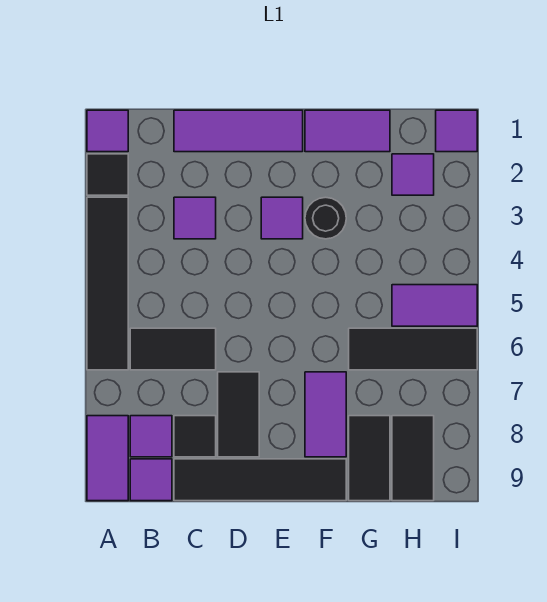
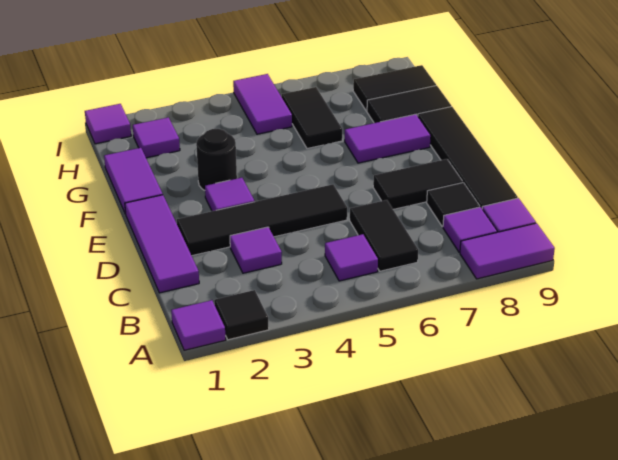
black 1x4 tile [87,197,128,370] -> black 1x4 tile moved to [177,184,347,256]
none -> purple 1x1 tile [325,234,378,281]
black 1x3 tile [349,328,477,370] -> black 1x2 tile [282,87,342,149]

